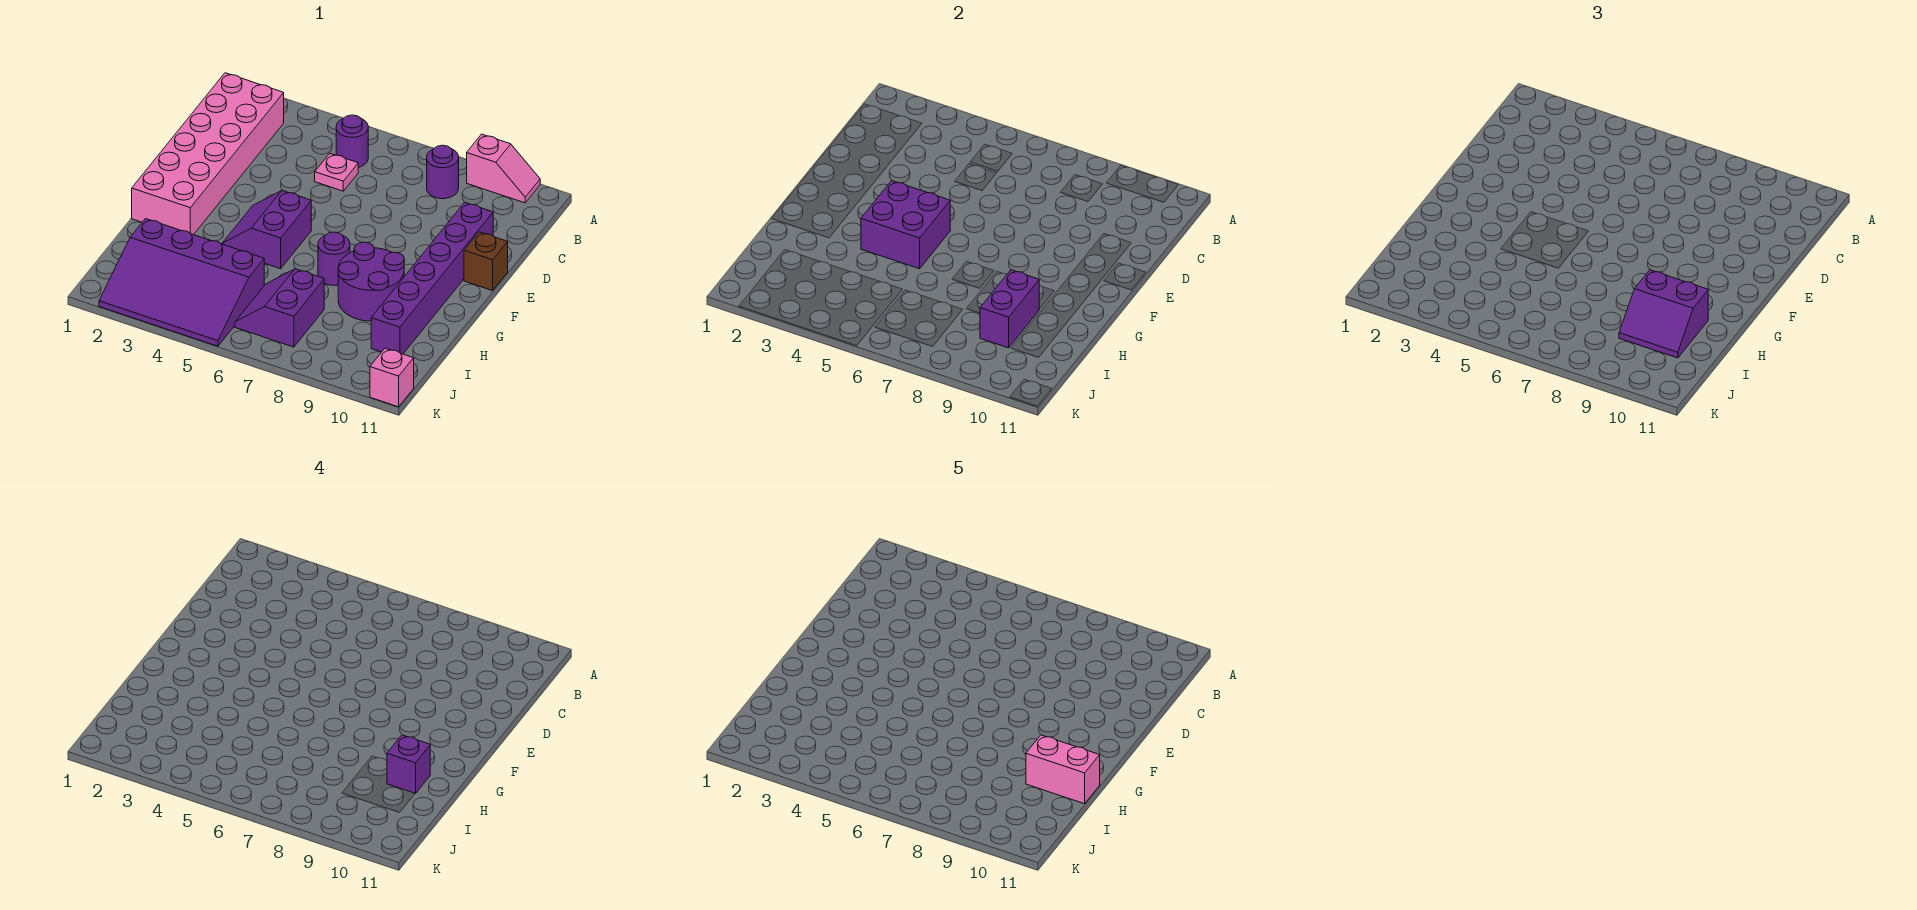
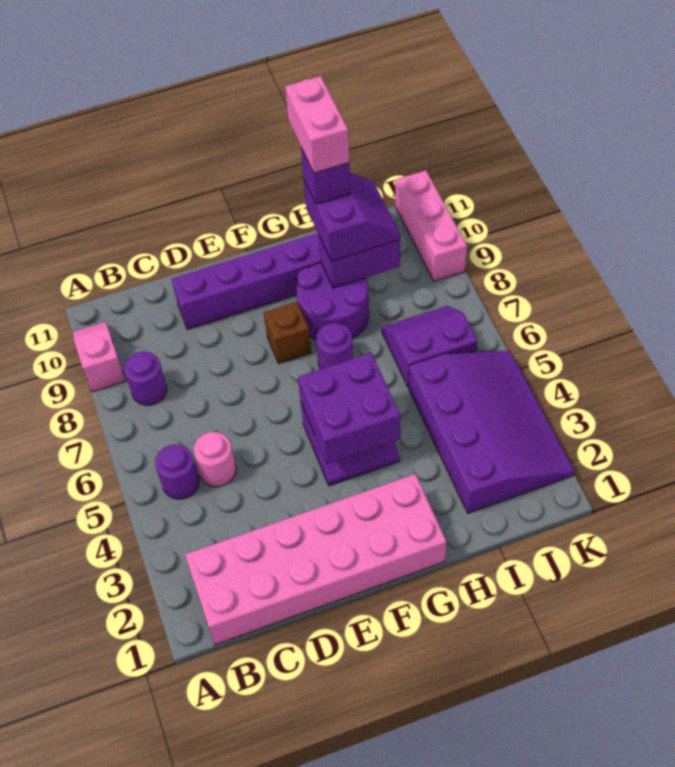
pink 1x1 plate [315,154,358,191] -> pink 1x1 round brick [193,432,236,487]
brown 1x1 brick [464,232,508,291] -> brown 1x1 brick moved to [264,302,311,364]
purple 2x2 slope [235,269,324,347] -> purple 2x2 slope turned to [381,306,478,388]
pink 1x1 brick [370,348,414,407] -> pink 1x3 brick [395,170,467,281]

